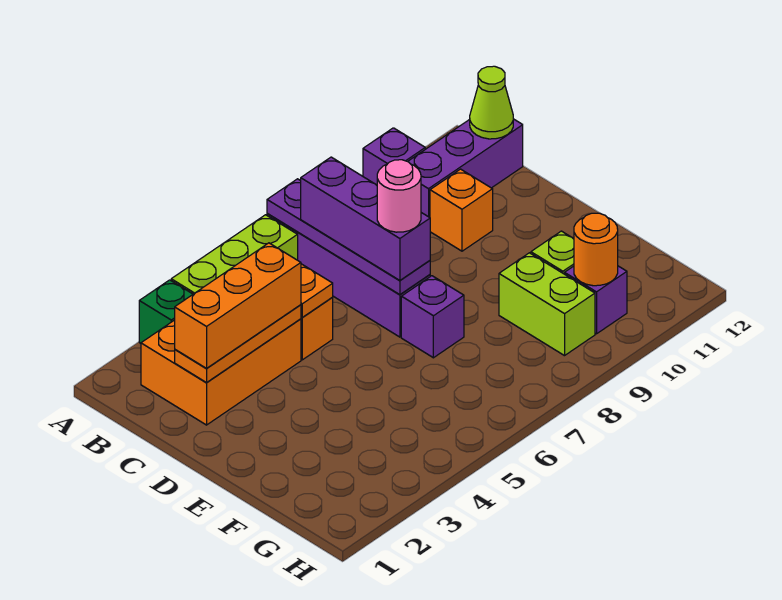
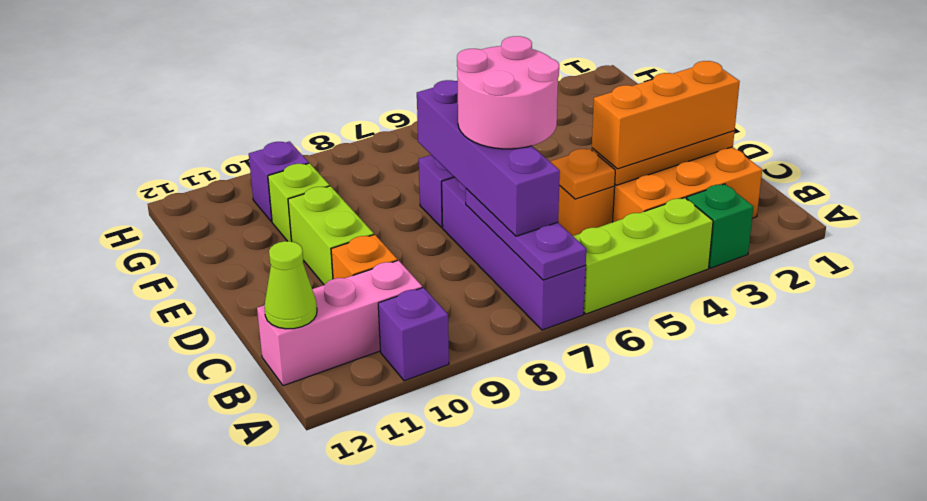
purple 1x4 plate [267,179,430,295] -> purple 1x3 plate [466,189,586,280]
purple 1x3 brick [301,157,430,280] -> purple 1x4 brick [417,80,560,236]
purple 1x3 brick [408,119,523,217] -> pink 1x3 brick [257,260,422,386]
pink 1x1 round brick [377,160,421,232] -> pink 2x2 round brick [457,36,559,149]
lime 1x2 brick [499,253,595,356] -> lime 1x2 brick moved to [288,186,374,285]
orange 1x1 round brick [574,213,618,286] -> none

